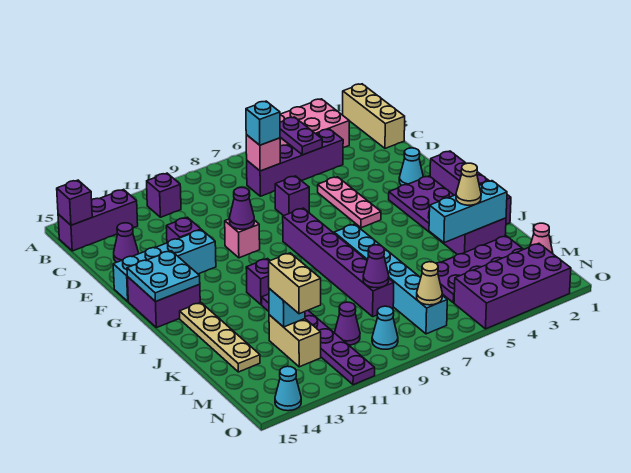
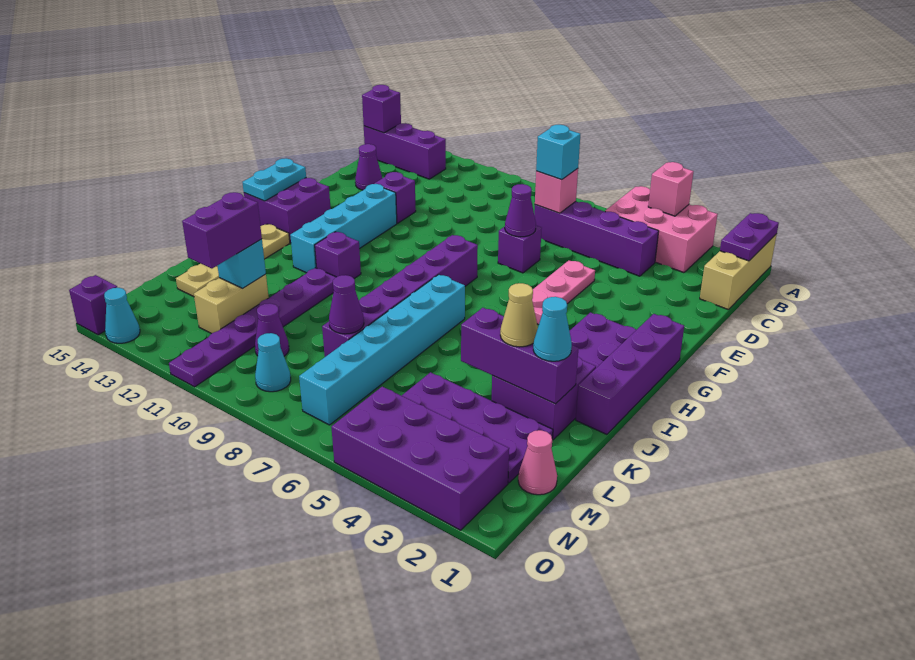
purple 1x2 plate [280,117,322,155] -> purple 1x2 plate moved to [720,213,779,261]
purple 1x1 brick [147,173,181,217] -> purple 1x1 brick moved to [69,275,117,335]
cyan 1x1 cone [399,148,423,185] -> cyan 1x1 cone moved to [533,297,572,361]
pink 1x1 brick [225,219,260,258] -> pink 1x1 brick moved to [648,162,694,216]
purple 1x1 cone [229,187,254,229] -> purple 1x1 cone moved to [505,184,536,237]
cyan 1x4 brick [113,230,216,301] -> cyan 1x4 brick turned to [290,184,397,273]
cyan 2x2 plate [127,251,200,302] -> cyan 1x2 plate [242,158,306,201]
cyan 1x3 brick [429,181,507,243] -> purple 1x3 brick [461,308,579,404]
tan 1x2 brick [269,253,321,314] -> purple 1x2 brick [182,192,262,269]
tan 1x1 cone [417,262,442,305] -> none

